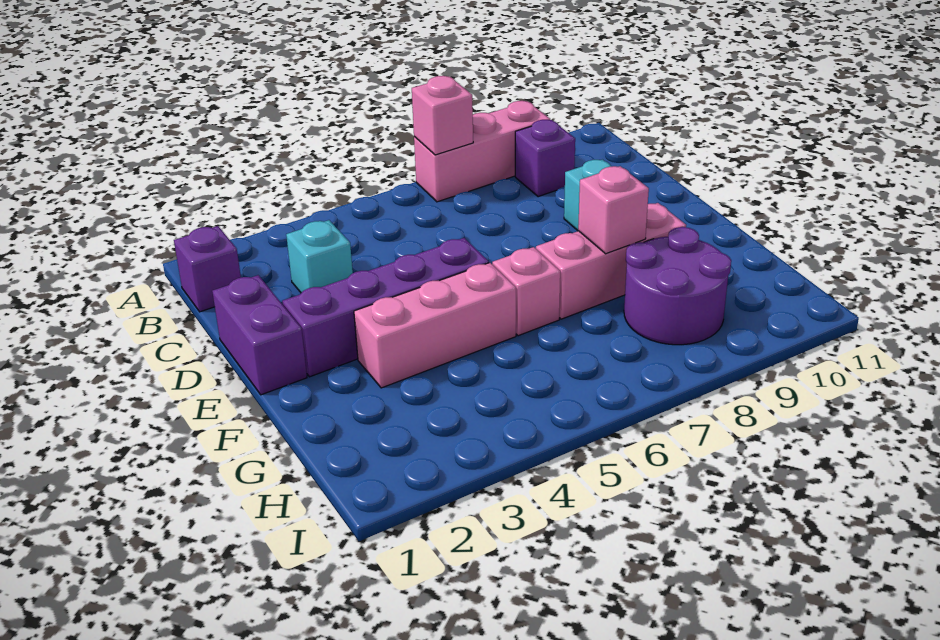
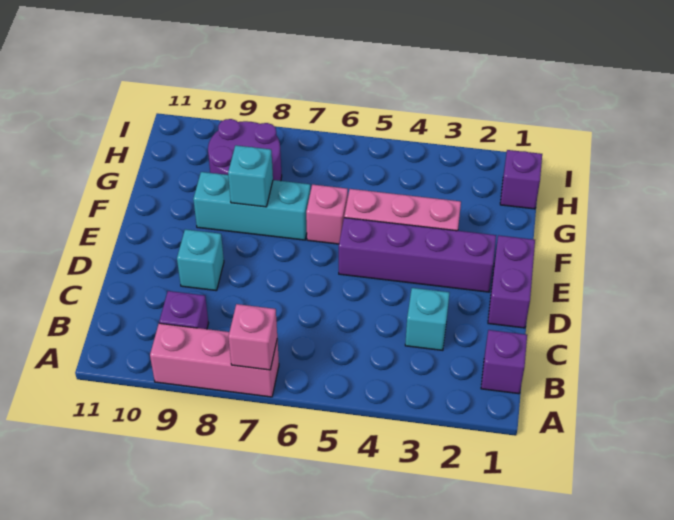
pink 1x3 brick [536,203,686,319] -> cyan 1x3 brick [193,172,310,240]
pink 1x1 brick [578,166,649,254] -> cyan 1x1 brick [228,145,273,207]
none -> purple 1x1 brick [500,150,542,209]

